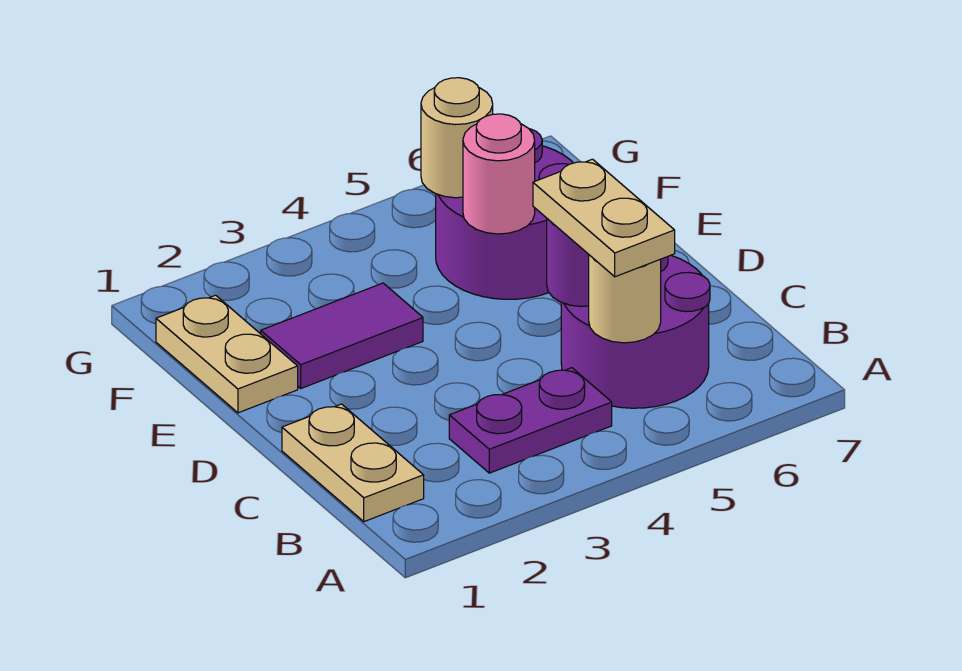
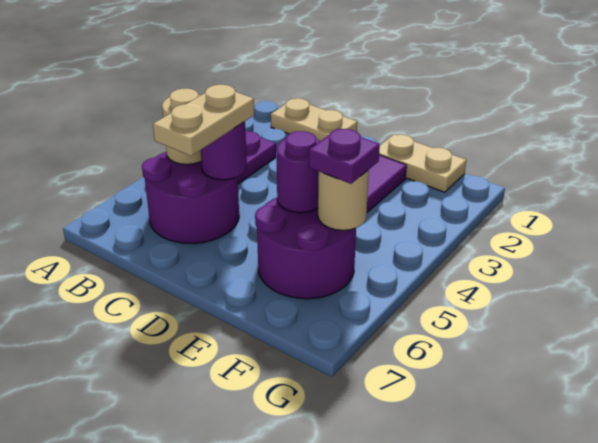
tan 1x2 plate [533,159,675,277] -> tan 1x2 plate turned to [153,85,254,156]
pink 1x1 round brick [463,114,535,234] -> purple 1x1 round brick [276,131,320,213]
none -> purple 1x1 plate [309,129,380,184]

